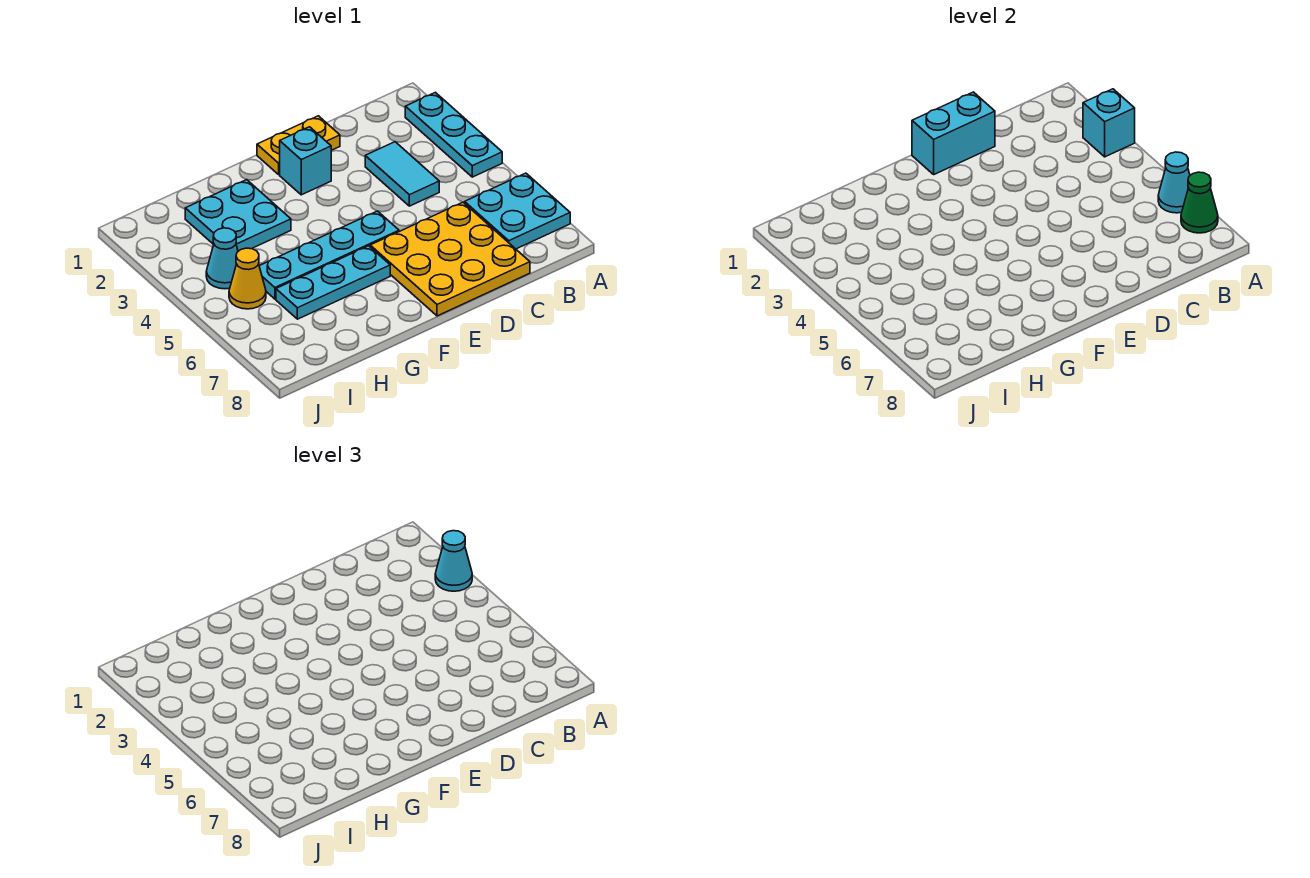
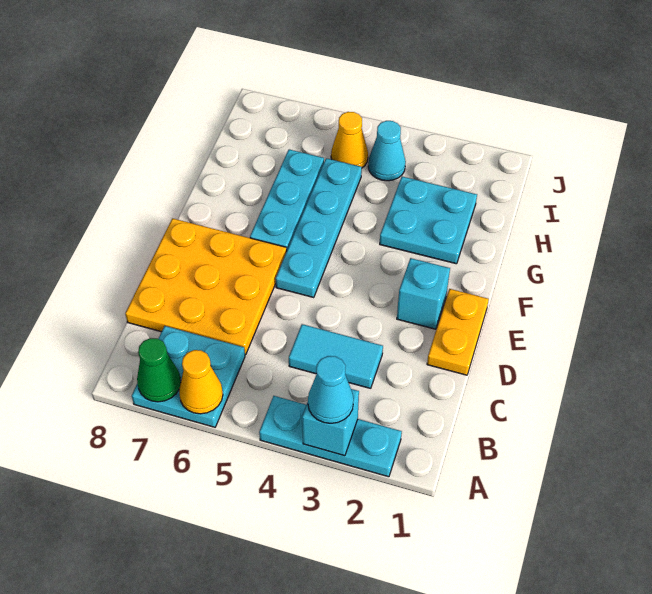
cyan 1x1 cone [1158,152,1190,213] -> yellow 1x1 cone [179,350,223,414]
cyan 1x2 brick [912,92,995,174] -> none

